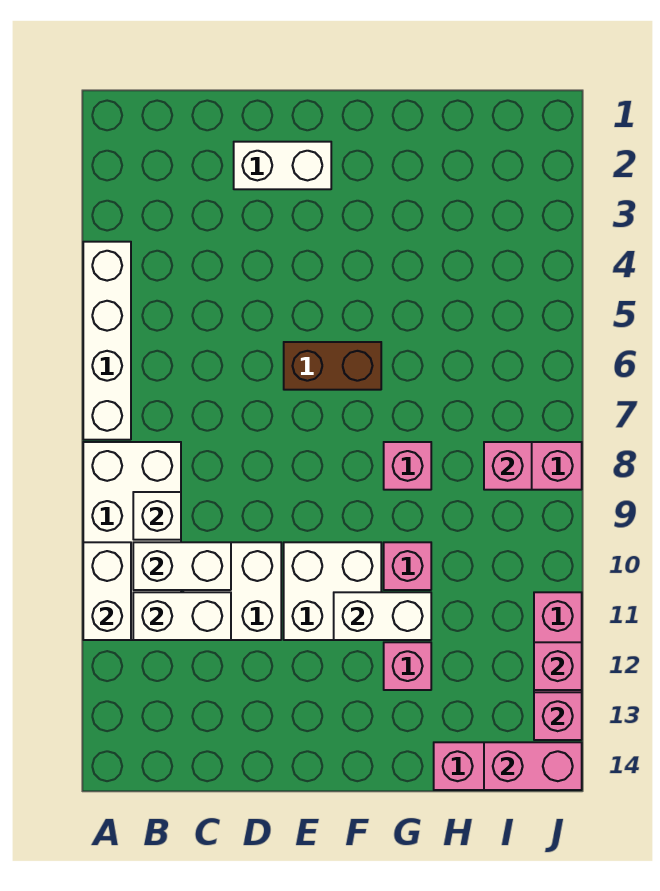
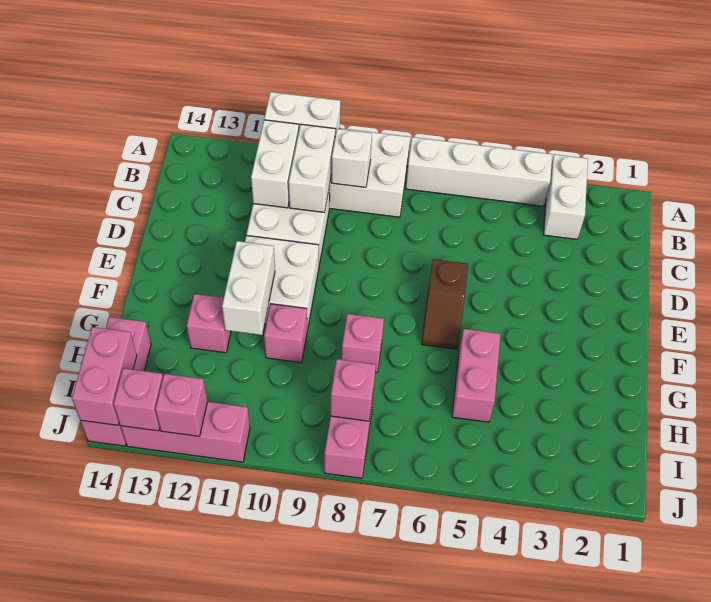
white 1x2 brick [234,142,331,189] -> white 1x2 brick moved to [544,154,588,239]
brown 1x2 brick [284,342,381,390] -> brown 1x2 slope [422,259,468,349]
none -> pink 1x2 brick [452,329,500,422]

